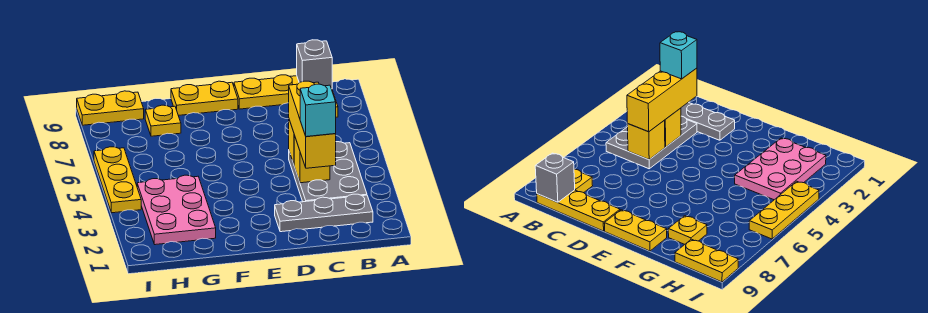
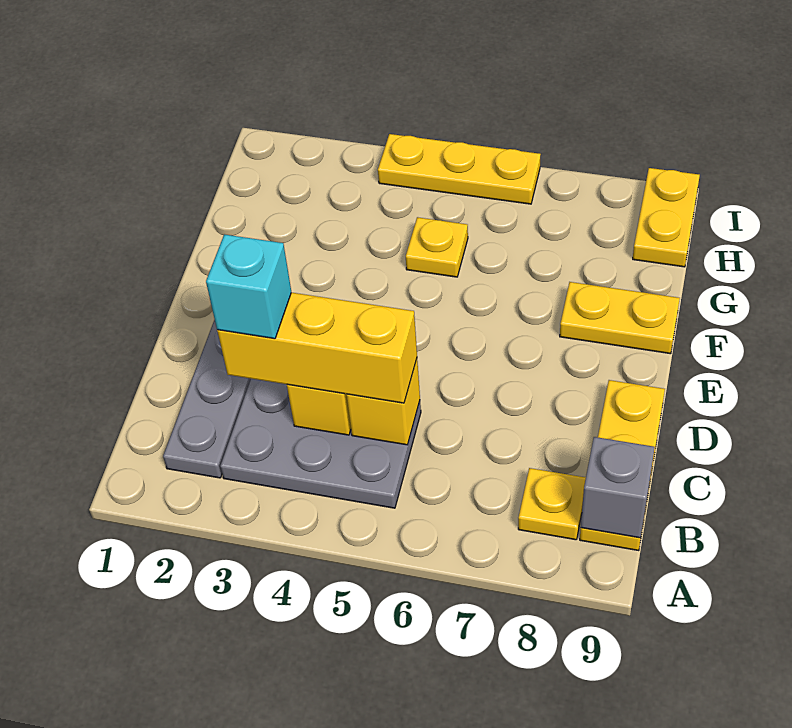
yellow 1x2 plate [171,81,238,115] -> yellow 1x2 plate turned to [560,282,680,354]
pink 2x3 plate [137,175,216,245] -> none
yellow 1x1 plate [145,105,181,136] -> yellow 1x1 plate moved to [406,217,468,277]

